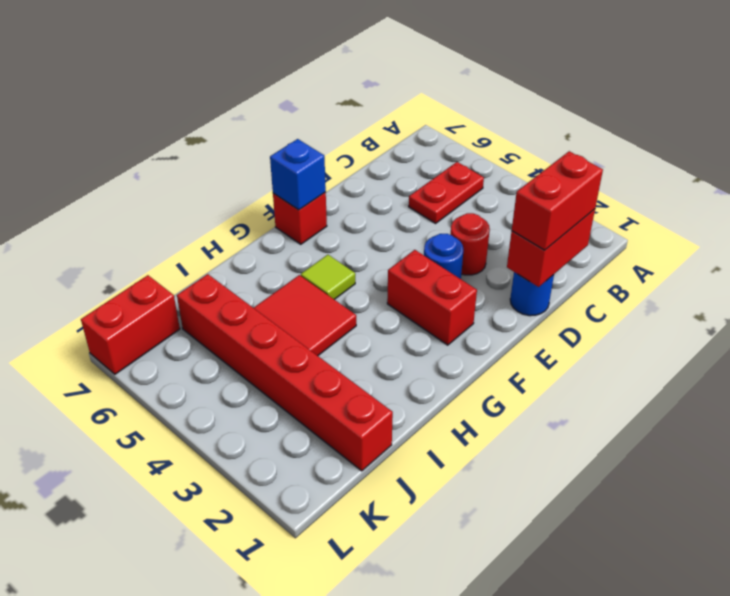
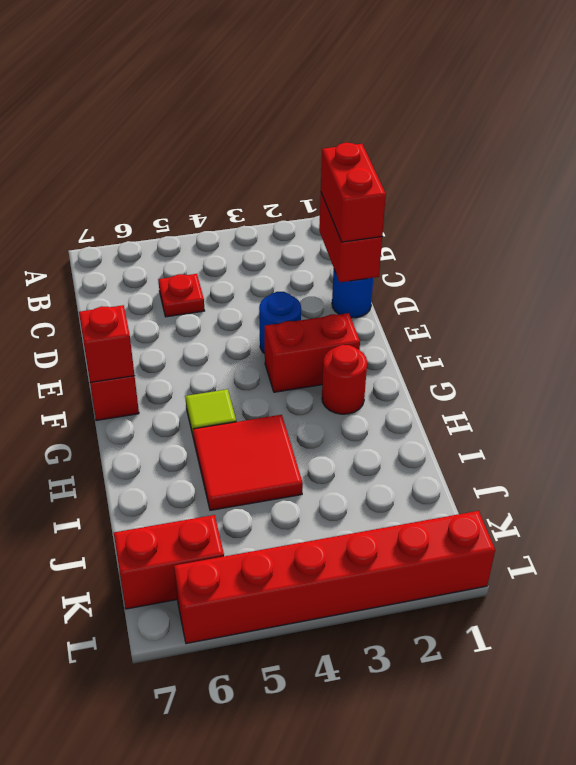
red 1x2 plate [409,162,484,223] -> red 1x1 plate [158,274,204,317]
red 1x1 round brick [451,213,490,275] -> red 1x1 round brick moved to [322,345,367,414]
blue 1x1 brick [270,139,326,210] -> red 1x1 brick [79,305,134,382]
red 1x6 brick [177,274,393,471] -> red 1x6 brick moved to [174,511,495,644]
red 1x2 brick [81,275,180,374] -> red 1x2 brick turned to [114,515,224,609]

